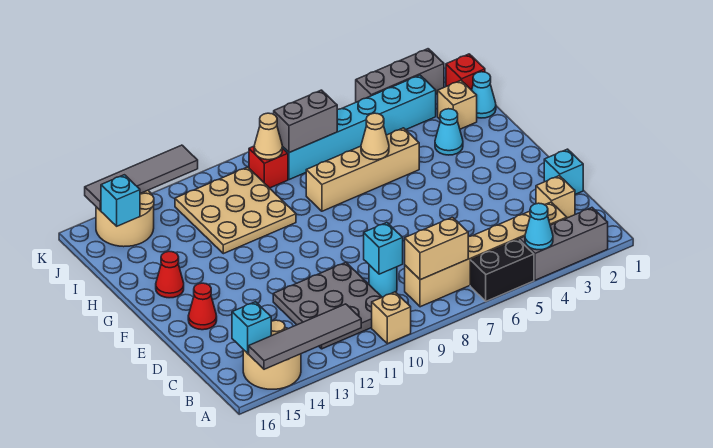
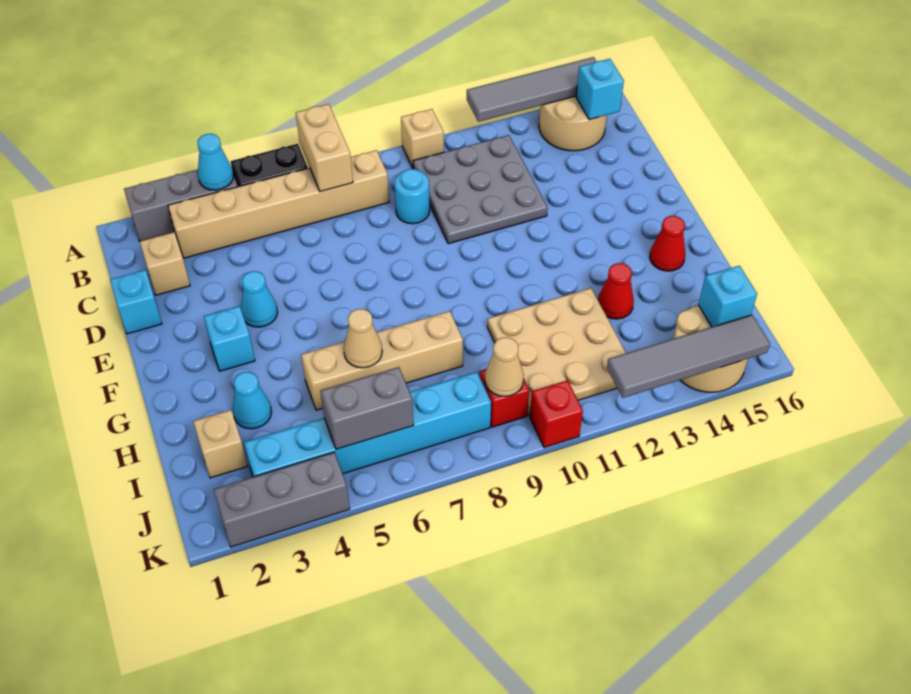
tan 1x2 brick [405,217,468,280] -> tan 1x2 brick turned to [296,104,353,191]
cyan 1x1 brick [364,223,403,274] -> cyan 1x1 brick moved to [204,306,255,371]
red 1x1 cone [188,283,217,330] -> red 1x1 cone moved to [598,263,634,319]
cyan 1x1 cone [472,72,496,118] -> cyan 1x1 cone moved to [241,271,278,327]
red 1x1 brick [446,54,485,90] -> red 1x1 brick moved to [530,380,583,448]
grey 1x2 brick [274,90,337,153] -> grey 1x2 brick moved to [320,367,414,449]

